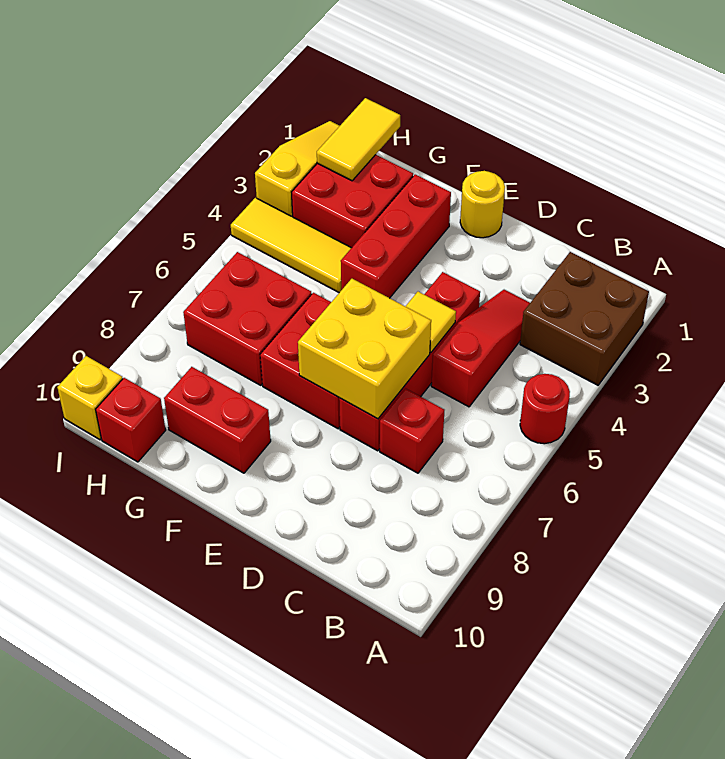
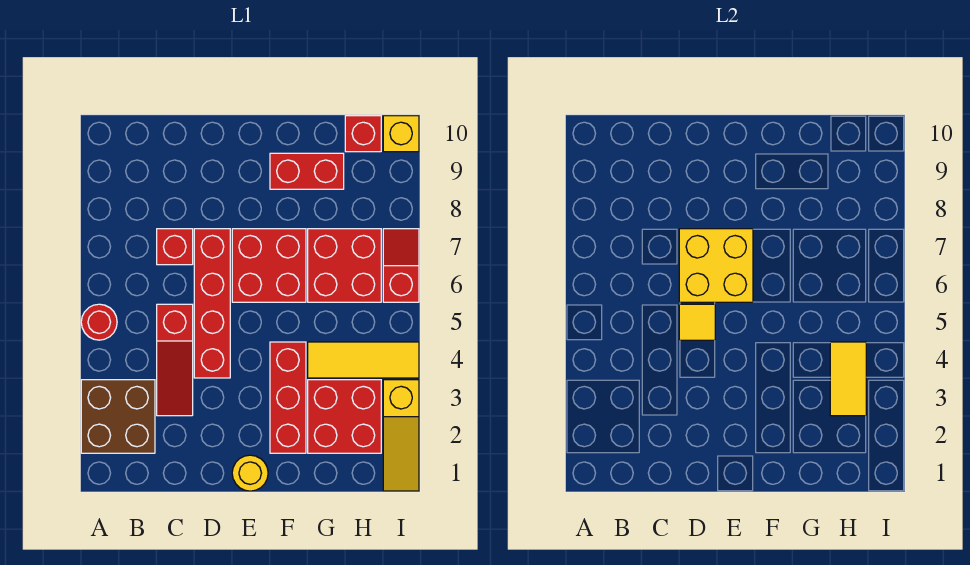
yellow 1x2 tile [317,98,400,181] -> yellow 1x2 tile moved to [830,342,866,416]
none -> red 1x2 slope [383,229,419,302]

